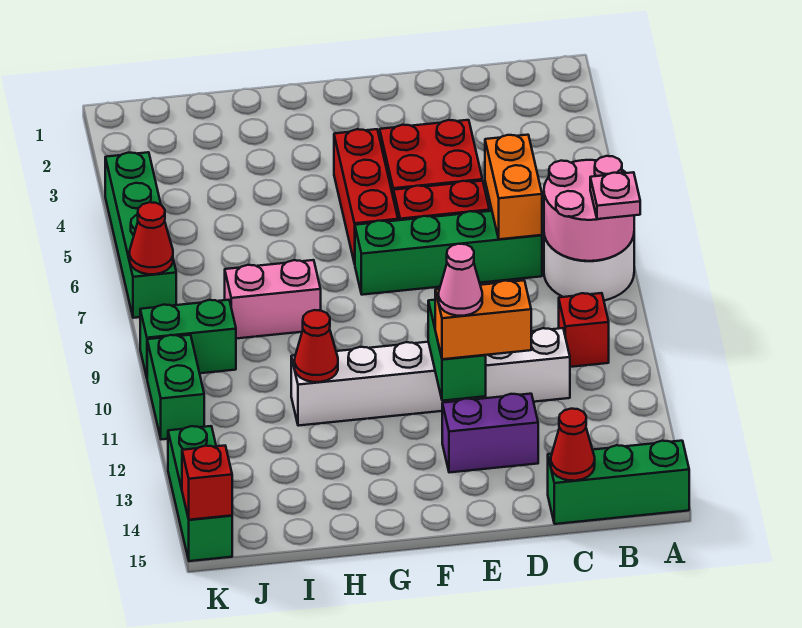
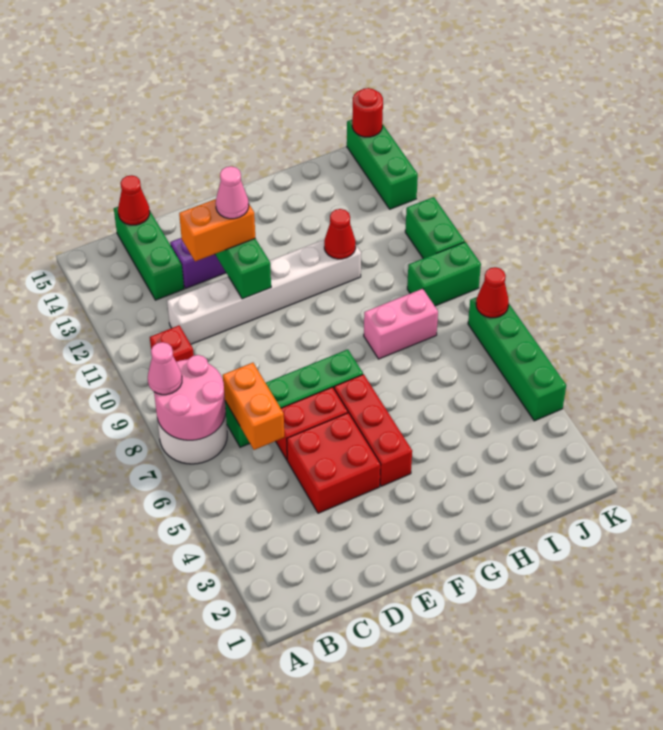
pink 1x1 plate [590,172,640,219] -> pink 1x1 cone [148,342,182,395]
green 1x3 brick [548,441,689,524] -> green 1x3 brick turned to [114,207,184,300]
red 1x1 brick [182,446,232,520] -> red 1x1 round brick [352,88,383,137]

